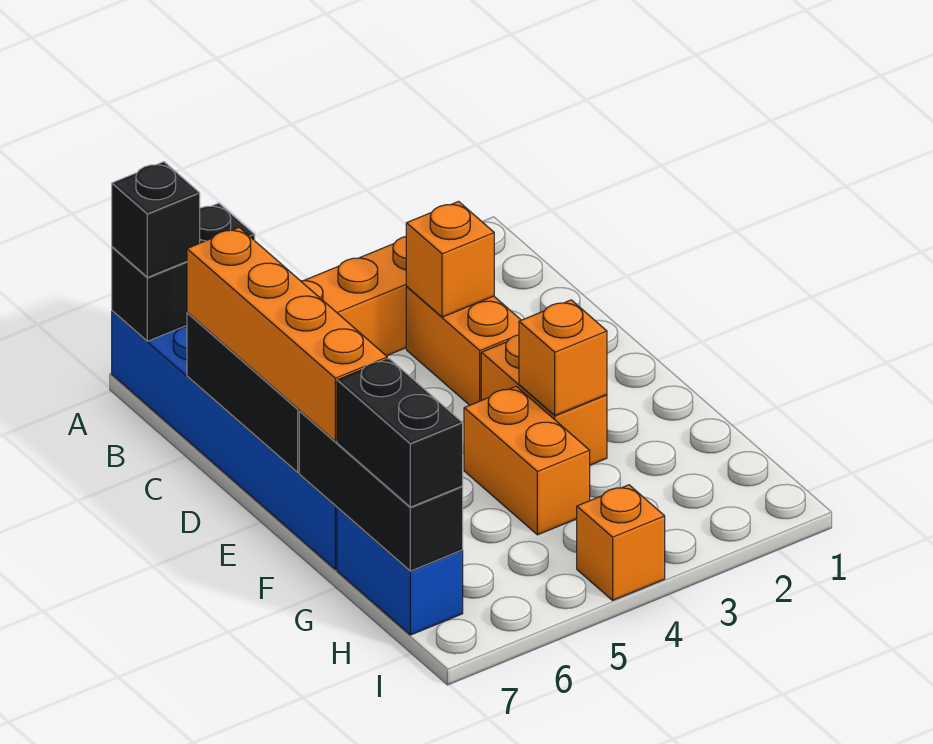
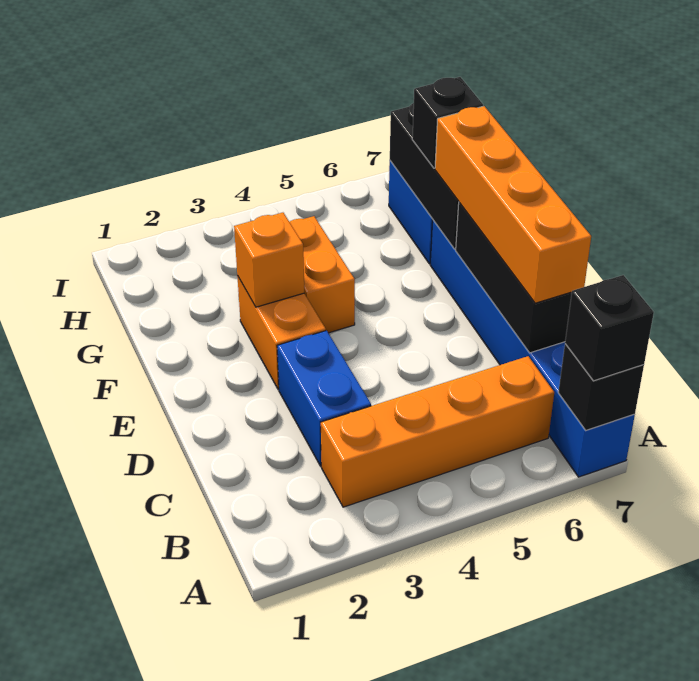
black 1x2 brick [112,203,255,341] -> black 1x1 brick [558,344,644,430]
orange 1x2 brick [406,287,521,405] -> blue 1x2 brick [277,331,371,466]
orange 1x1 brick [406,202,494,317] -> none
black 1x2 brick [337,359,463,507] -> black 1x1 brick [412,77,483,168]
orange 1x1 brick [577,485,665,600] -> none

